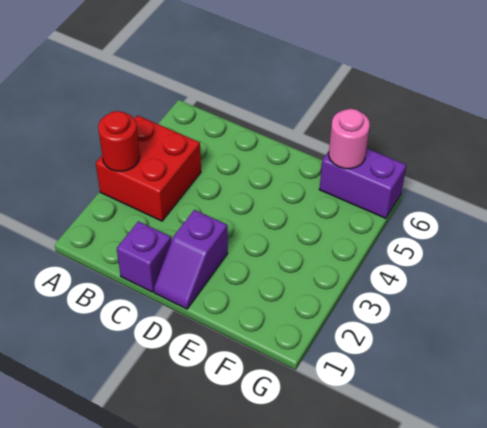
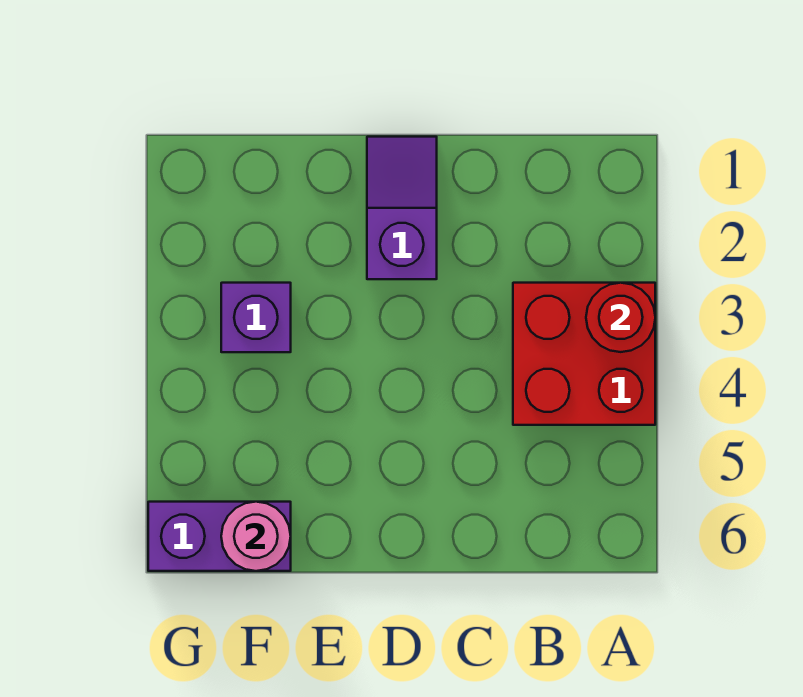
purple 1x1 brick [117,221,171,292] -> purple 1x1 brick moved to [221,283,291,352]

